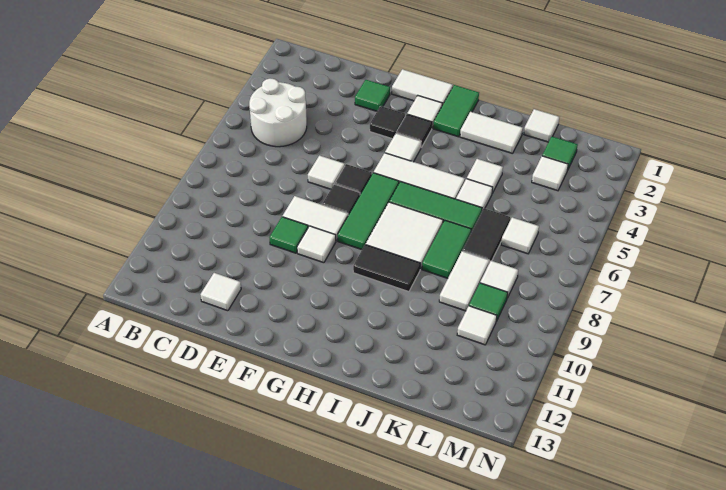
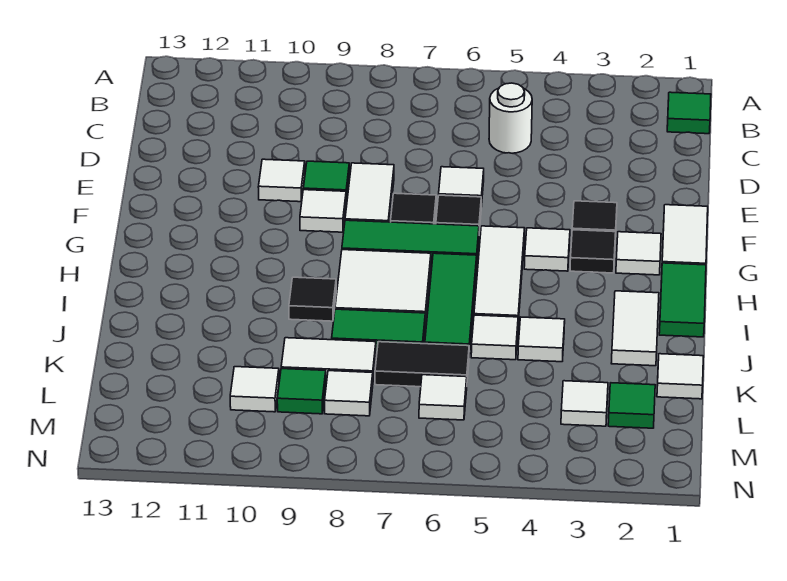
white 2x2 round brick [249,79,307,147] -> white 1x1 round brick [489,83,532,153]
white 1x1 tile [200,273,241,311] -> white 1x1 tile moved to [258,159,305,202]
green 1x1 tile [355,80,390,111] -> green 1x1 tile moved to [667,92,711,134]
green 1x2 tile [433,85,479,137] -> green 1x2 tile turned to [659,263,706,337]
black 1x2 tile [353,245,420,292] -> black 1x1 tile [289,277,336,321]

